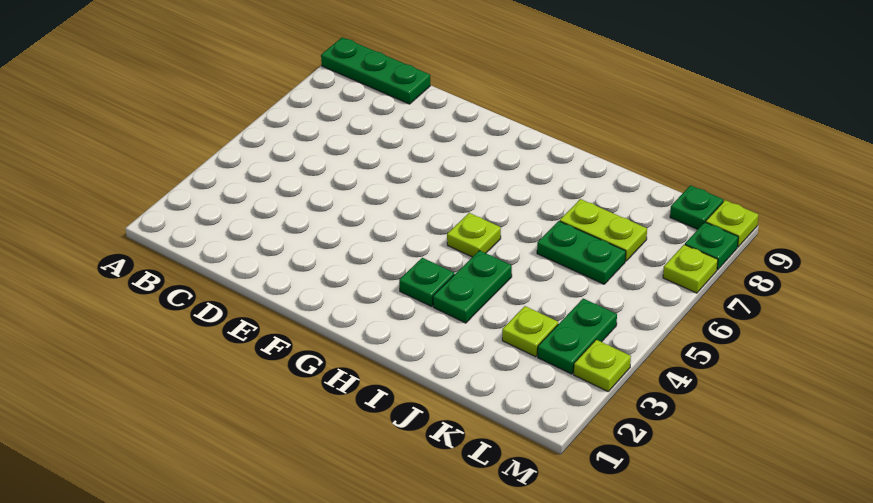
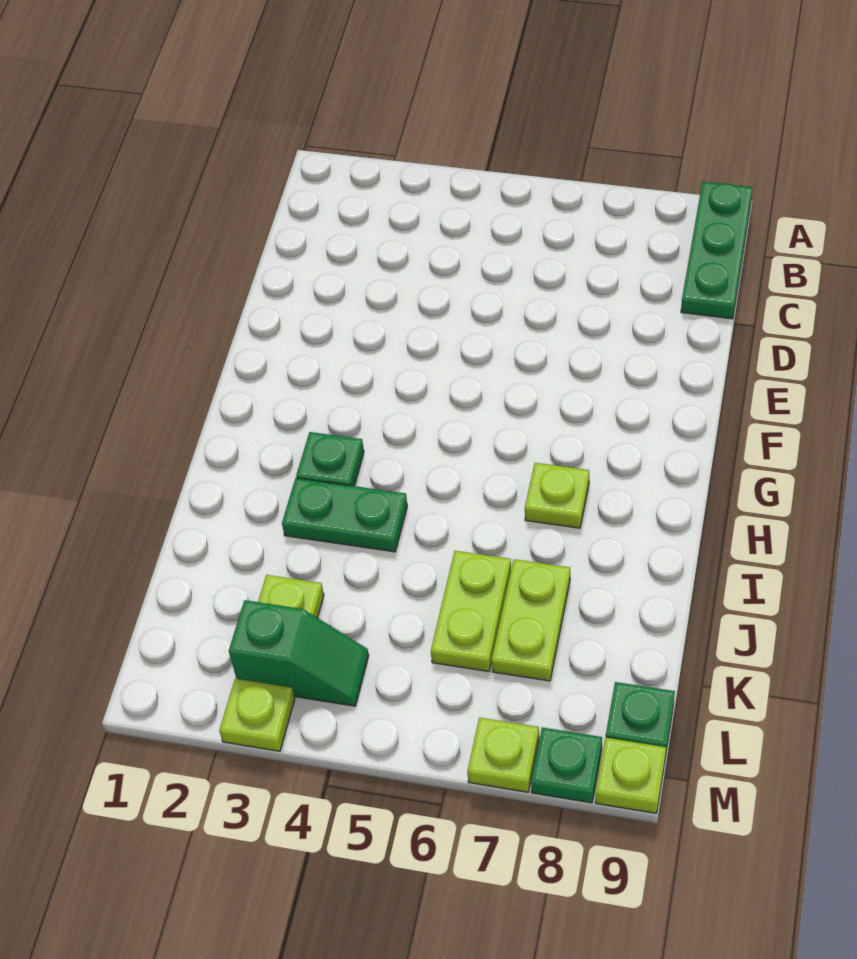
lime 1x1 plate [447,213,501,257] -> lime 1x1 plate moved to [525,463,589,528]
green 1x2 plate [537,221,626,284] -> lime 1x2 plate [431,551,511,672]
green 1x2 plate [538,299,617,374] -> green 1x2 slope [229,600,369,706]

